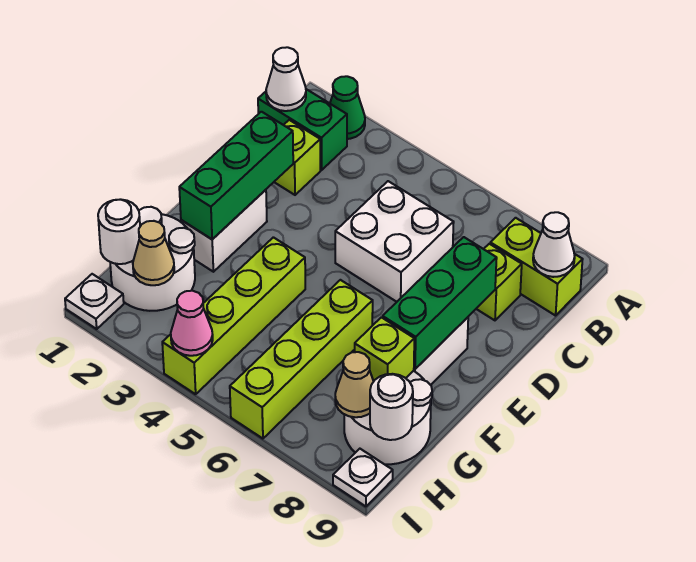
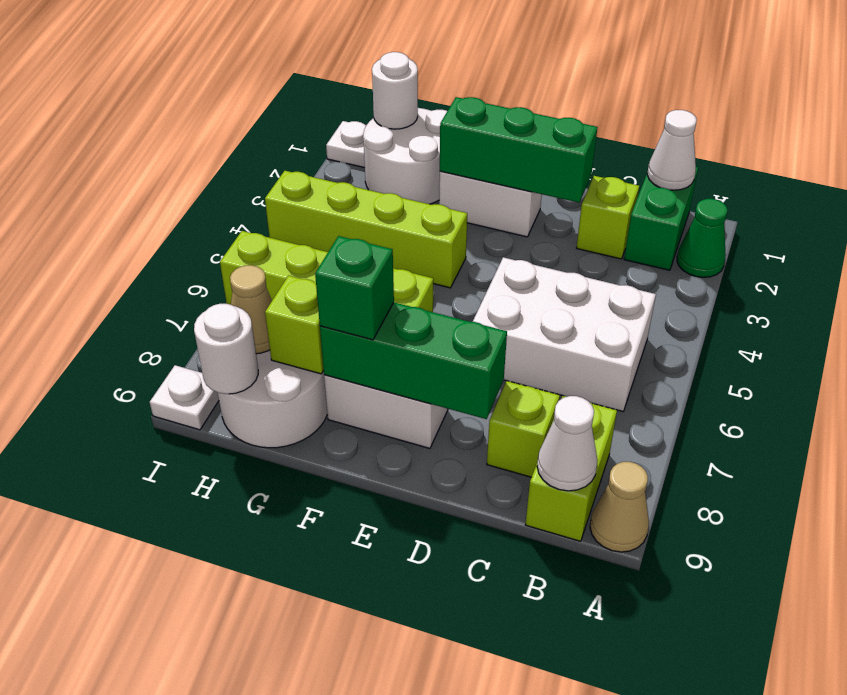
white 2x2 brick [335,181,454,302] -> white 2x3 brick [473,257,656,411]
none -> green 1x1 brick [315,236,394,340]
tan 1x1 cone [133,221,174,285] -> tan 1x1 cone moved to [590,462,649,552]
pink 1x1 cone [171,291,213,356] -> none

